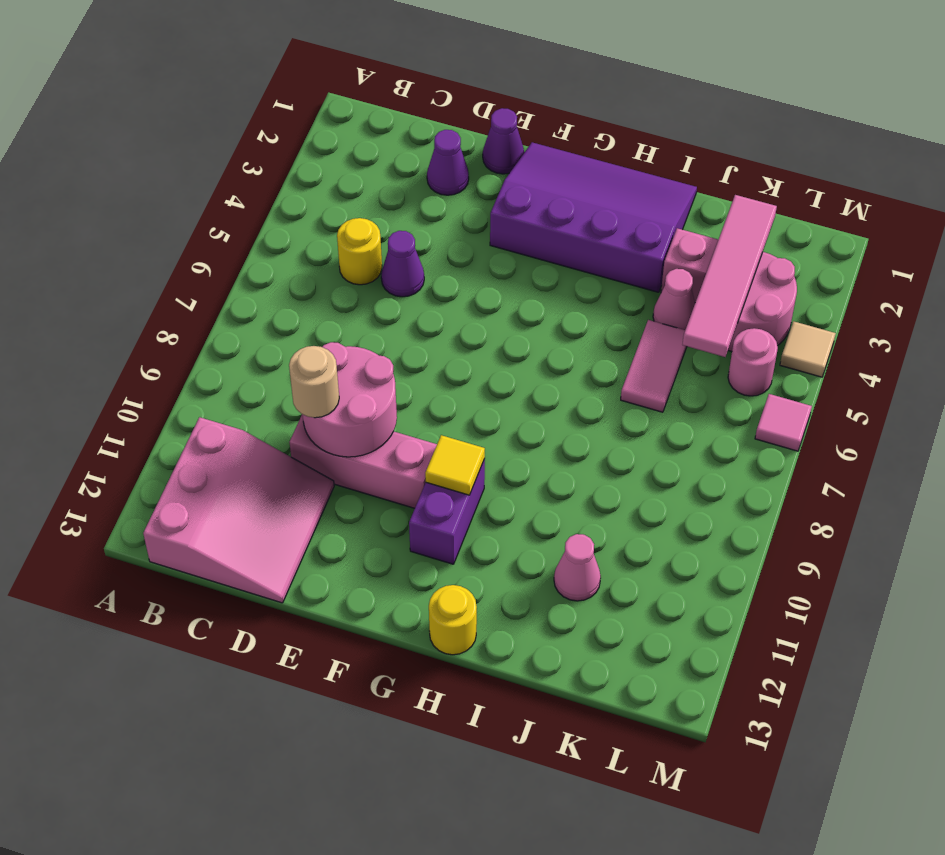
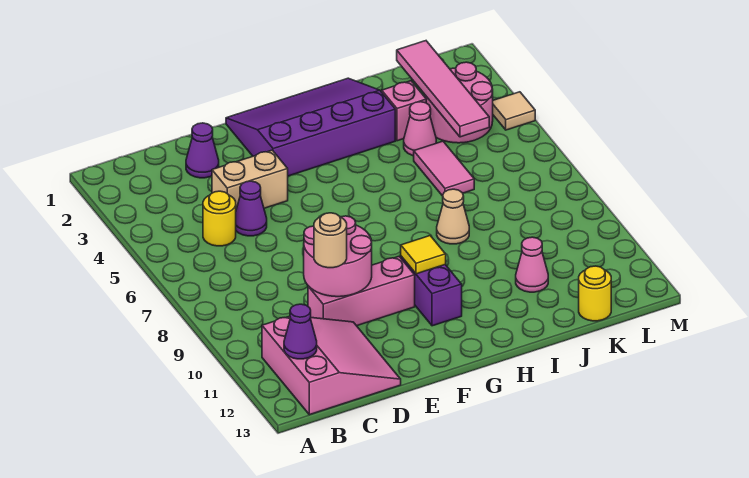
none -> tan 1x2 brick [212,150,288,209]
purple 1x1 cone [483,108,524,174] -> purple 1x1 cone moved to [284,304,317,359]
yellow 1x1 round brick [429,585,477,655] -> yellow 1x1 round brick moved to [579,266,611,321]
none -> tan 1x1 cone [437,189,469,244]
pink 1x1 round brick [728,328,778,396] -> none
pink 1x1 tile [755,394,812,451] -> none

